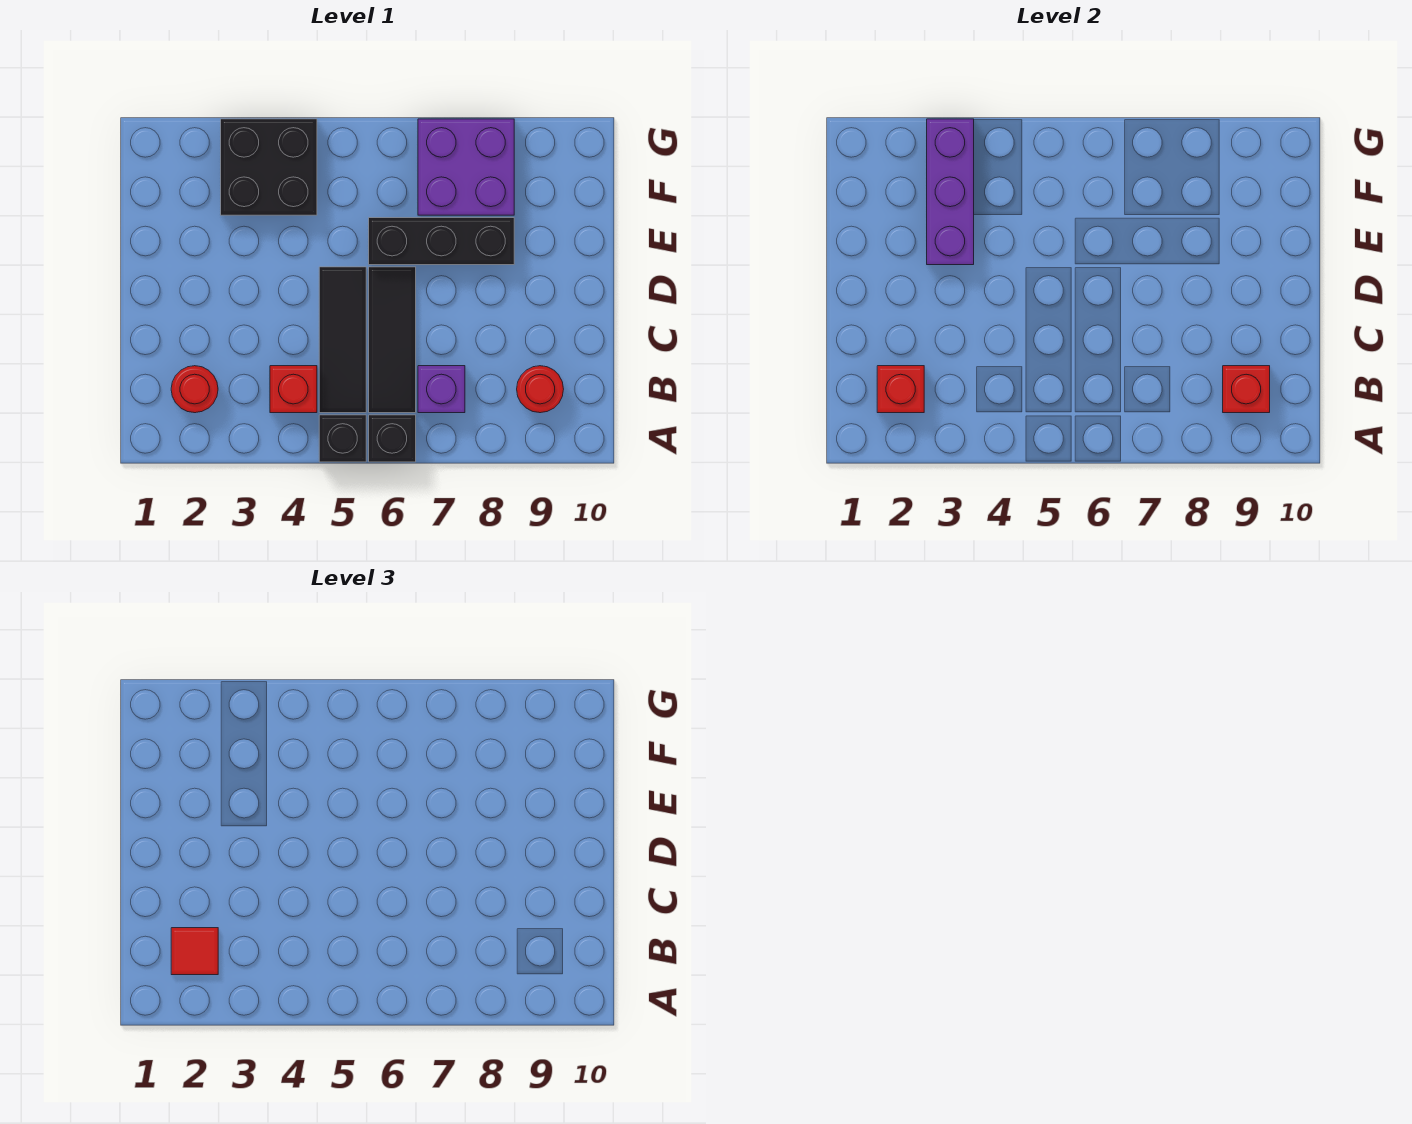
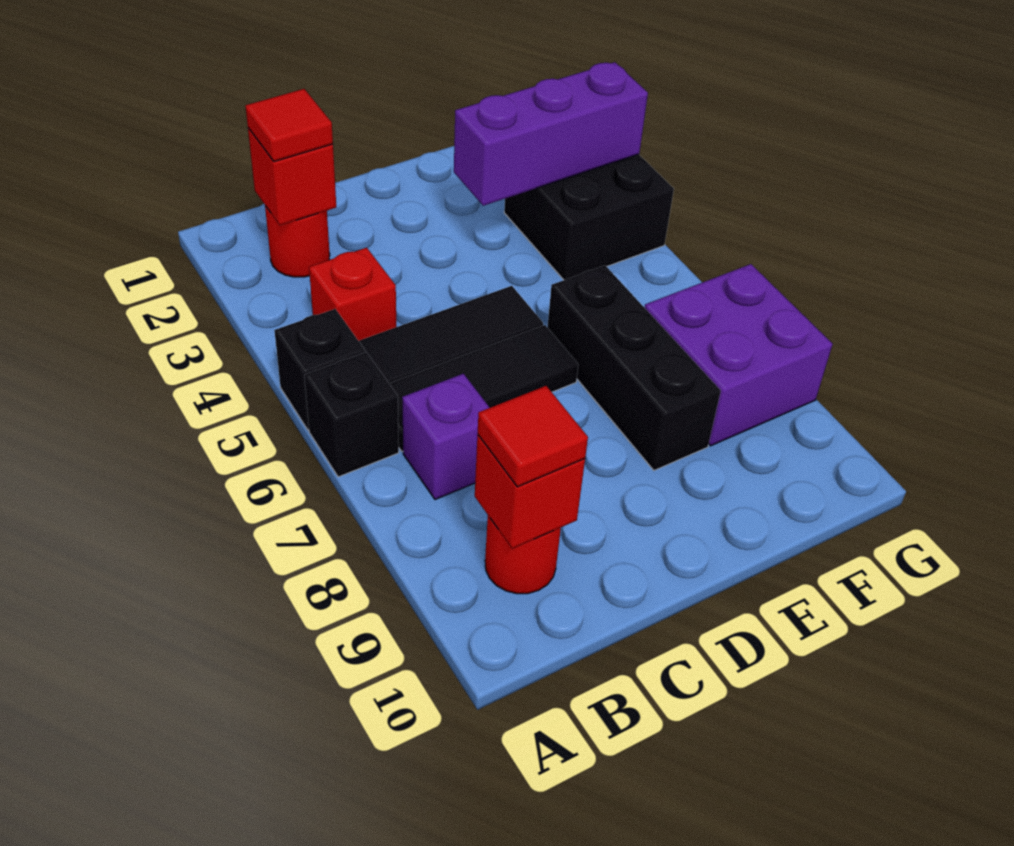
none -> red 1x1 tile [477,386,588,487]

